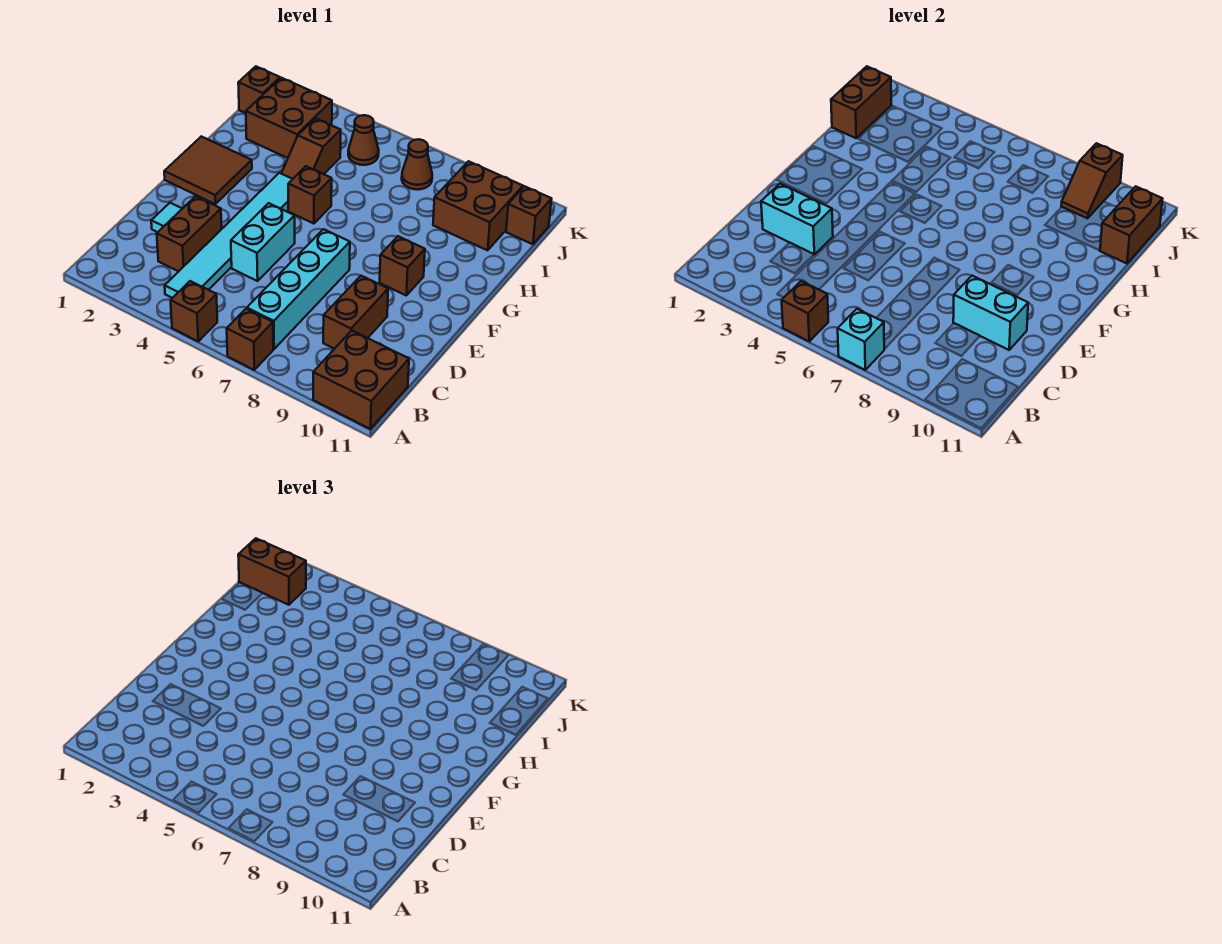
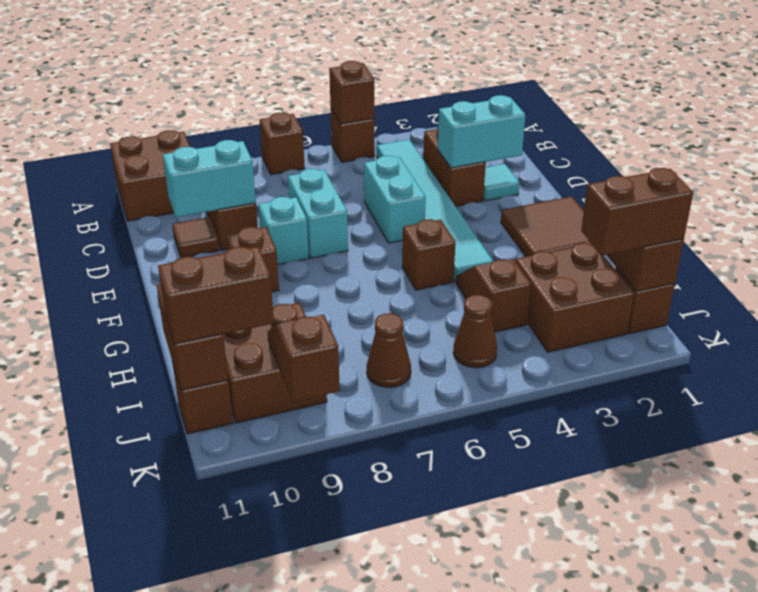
cyan 1x1 brick [838,309,884,370] -> cyan 1x1 brick moved to [258,197,309,265]
cyan 1x4 brick [247,229,350,349] -> cyan 1x2 brick [288,169,348,258]
none -> brown 1x1 tile [172,217,219,258]
none -> brown 1x2 brick [158,247,274,344]

